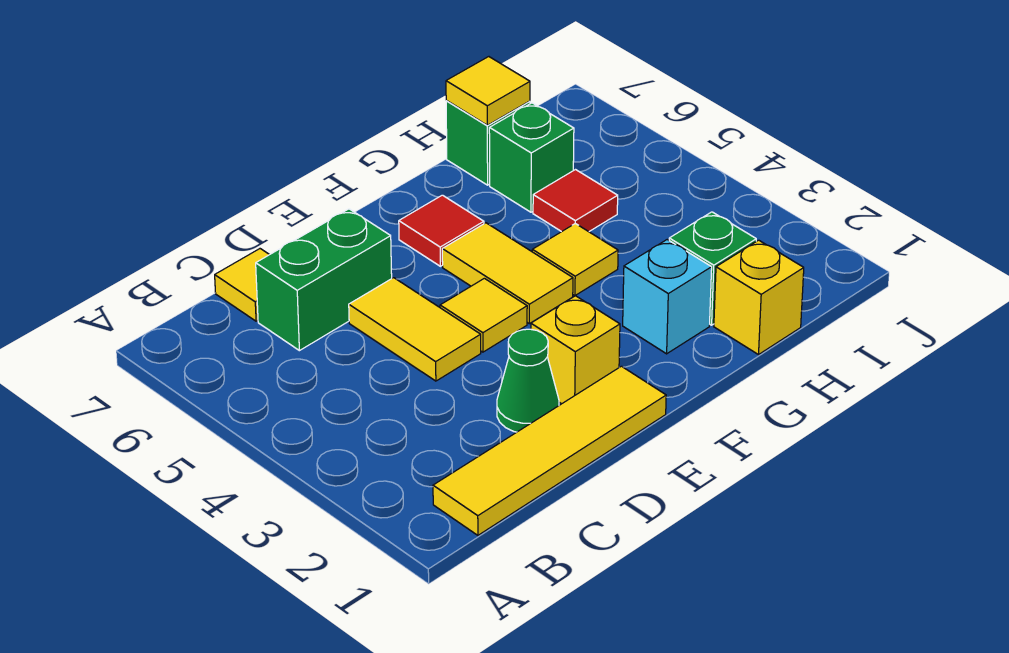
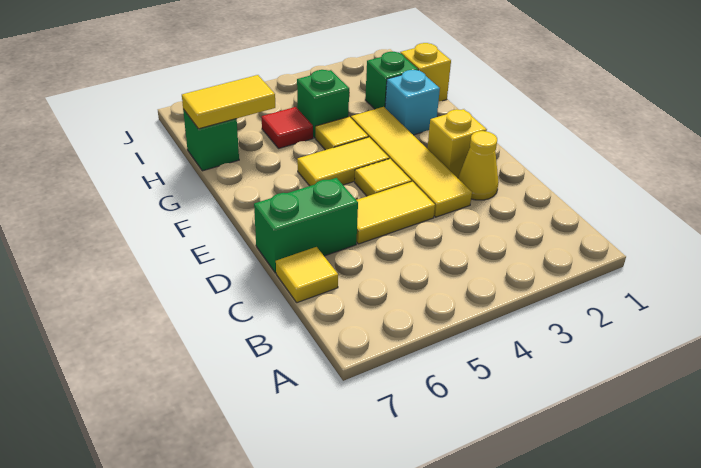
yellow 1x4 tile [433,366,666,535] -> yellow 1x4 tile moved to [351,107,472,217]
green 1x2 brick [256,209,392,351] -> green 1x2 brick turned to [254,178,358,273]
green 1x1 cone [497,329,559,432] -> yellow 1x1 cone [458,131,499,200]
red 1x1 tile [399,195,484,266] -> none
green 1x1 brick [489,103,574,212] -> green 1x1 brick moved to [297,70,349,138]
yellow 1x1 tile [446,57,530,125] -> yellow 1x2 tile [182,75,275,129]

